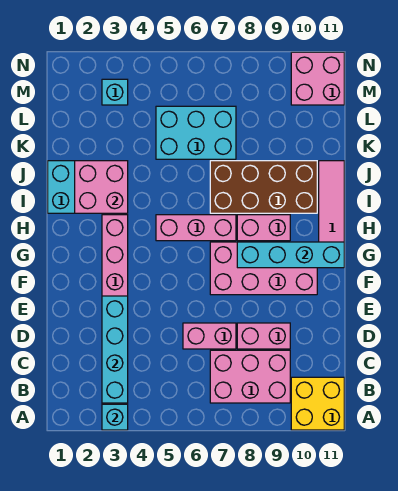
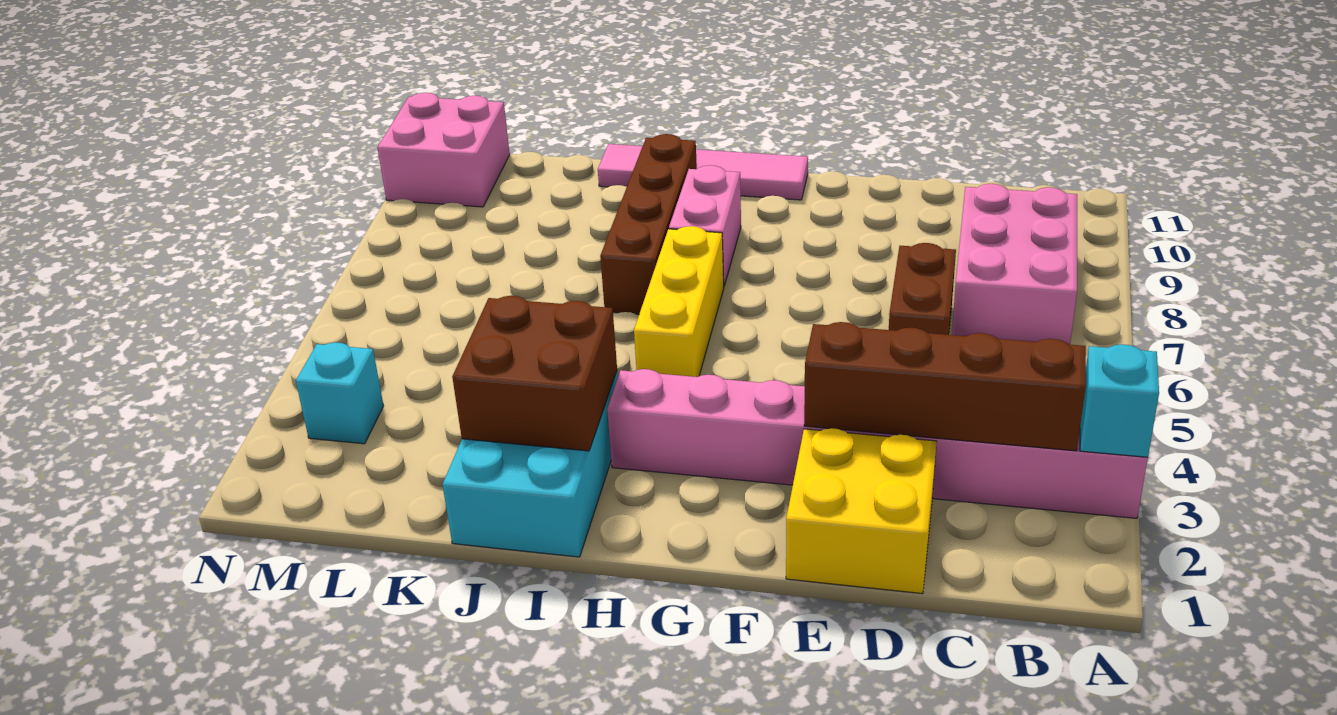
yellow 2x2 brick [291,377,344,430] -> yellow 2x2 brick moved to [786,428,937,594]
cyan 1x4 brick [102,296,128,403] -> brown 1x4 brick [804,322,1086,451]
pink 1x2 brick [183,323,236,349] -> brown 1x2 brick [889,243,956,335]
pink 1x2 brick [237,323,290,349] -> none
pink 2x4 brick [210,242,317,295] -> none
cyan 1x4 brick [237,242,344,268] -> none
pink 1x3 brick [156,215,236,241] -> yellow 1x3 brick [634,226,724,377]
pink 2x2 brick [75,161,128,213] -> brown 2x2 brick [452,296,617,451]
brown 2x4 brick [210,161,317,213] -> brown 1x4 brick [600,134,697,314]
cyan 2x3 brick [156,106,236,159] -> none

